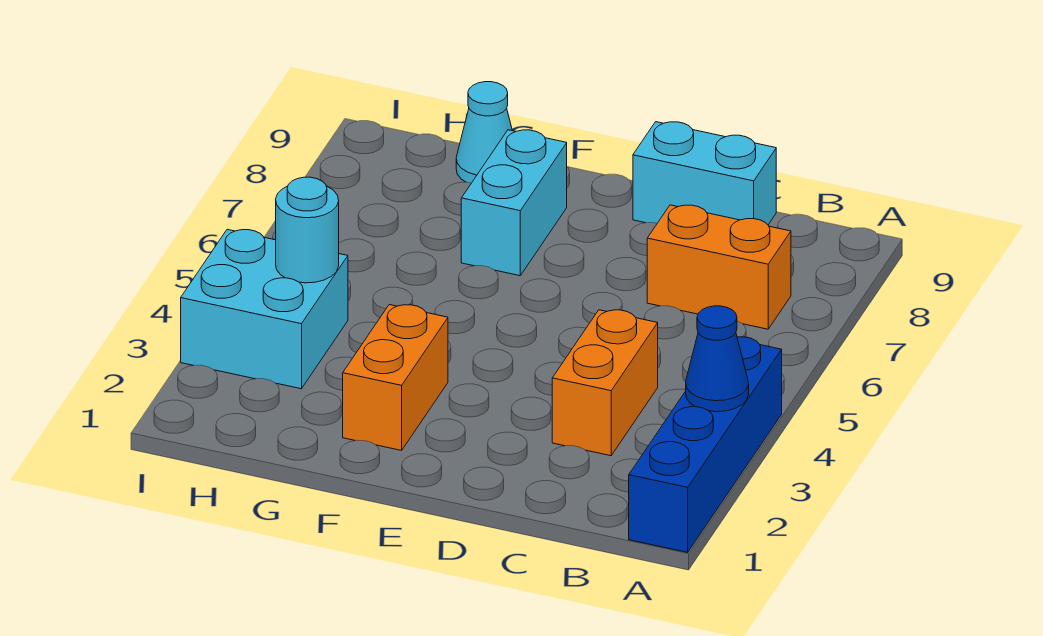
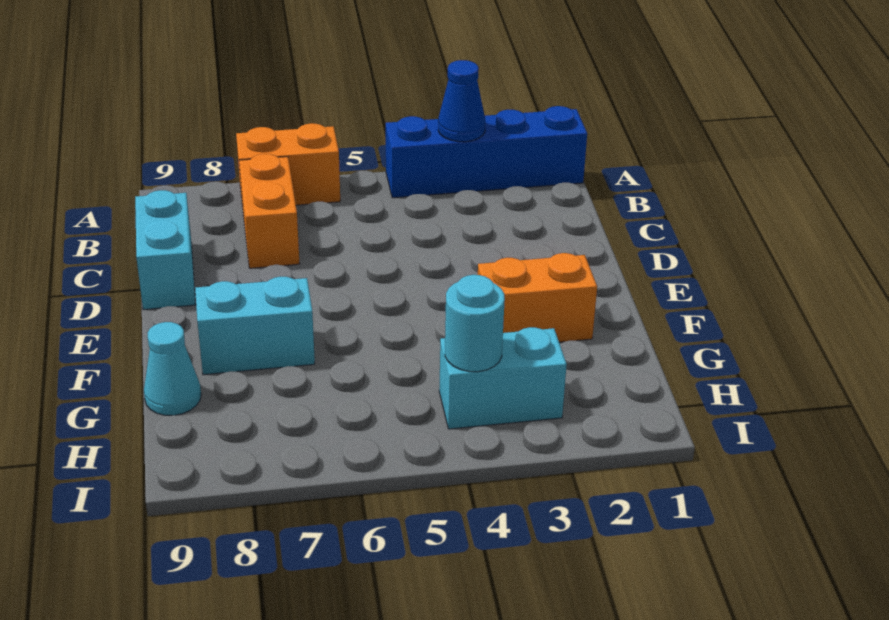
orange 1x2 brick [552,310,658,456] -> orange 1x2 brick moved to [236,123,340,205]
cyan 2x2 brick [181,229,348,389] -> cyan 1x2 brick [439,327,567,429]

